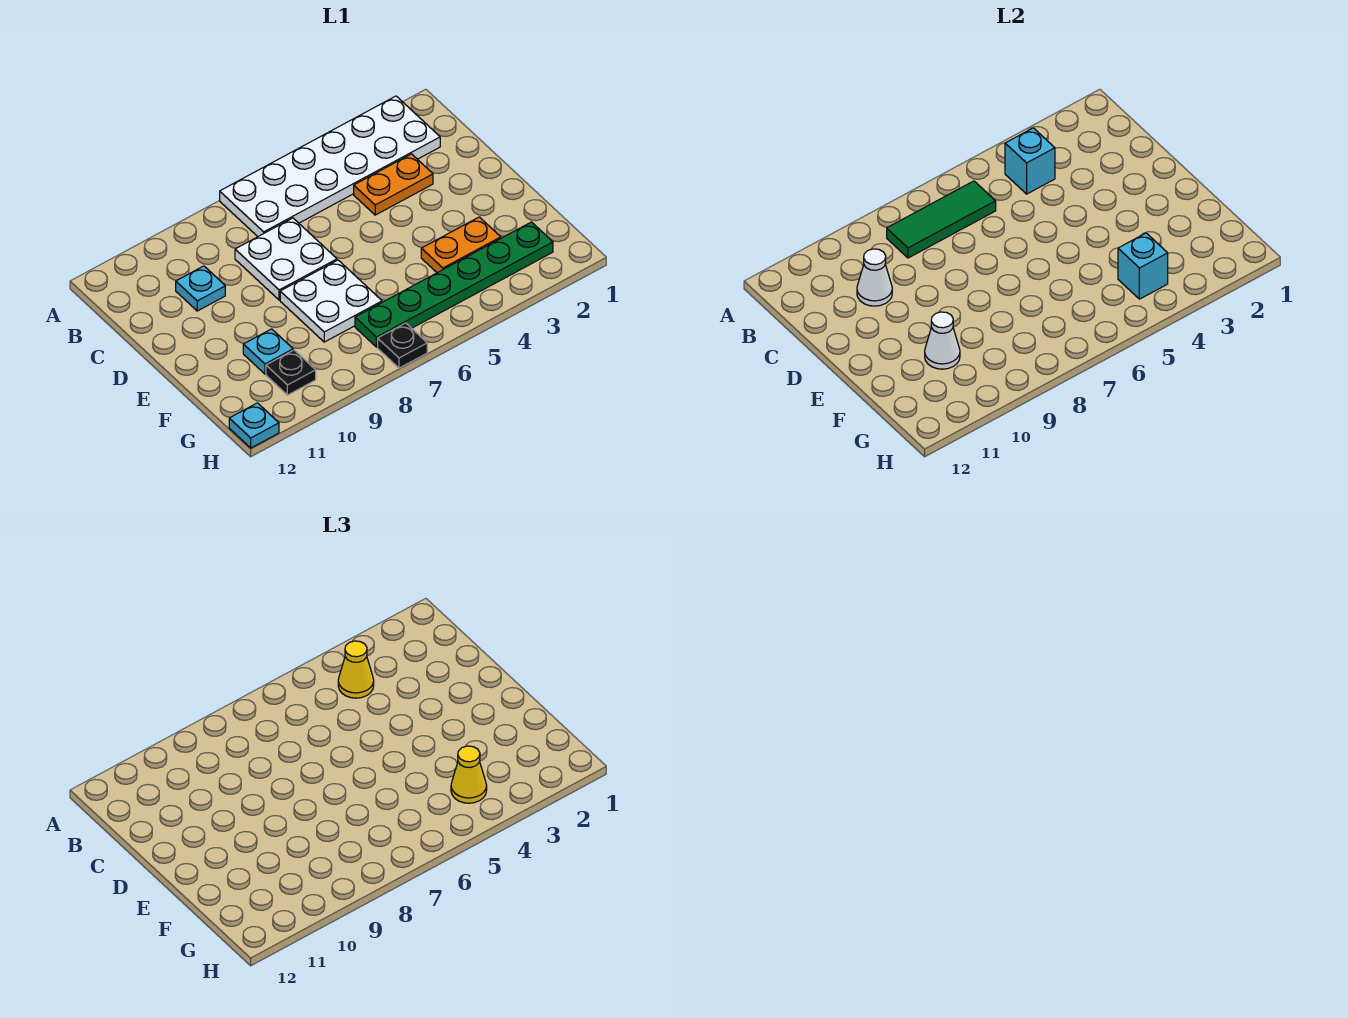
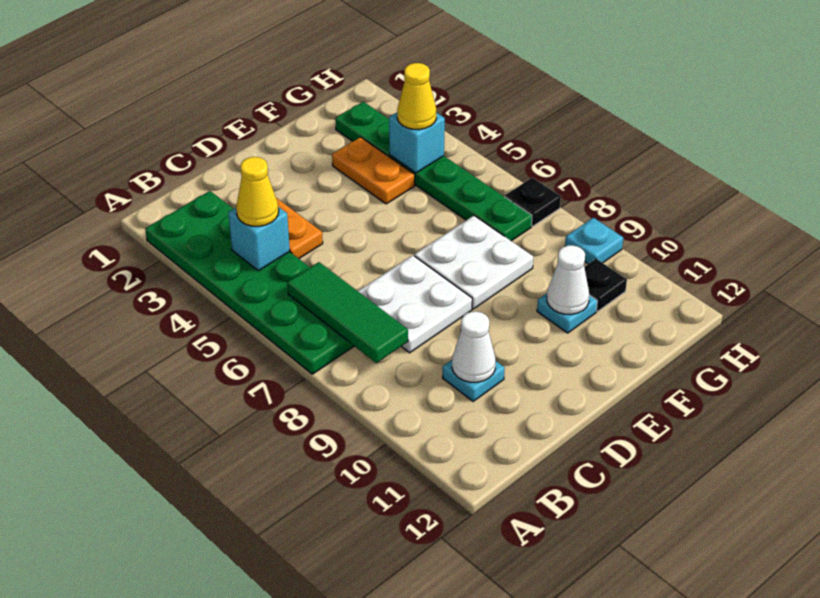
white 2x6 plate [220,96,440,237] -> green 2x6 plate [145,191,354,374]
cyan 1x1 plate [229,403,279,448] -> cyan 1x1 plate moved to [565,218,623,264]

